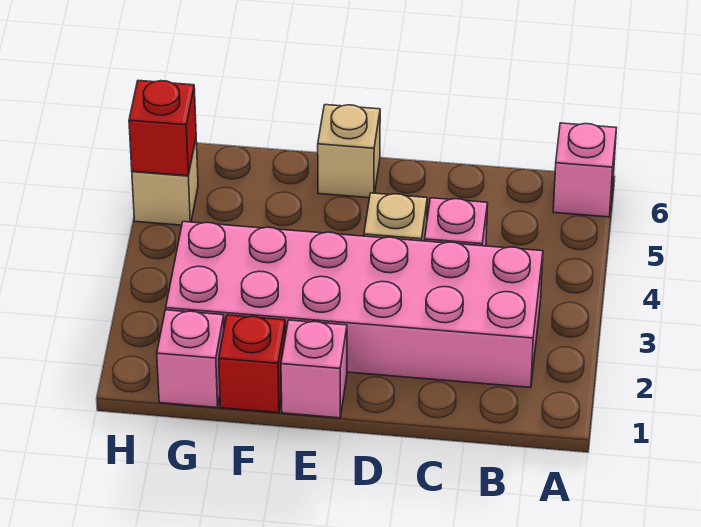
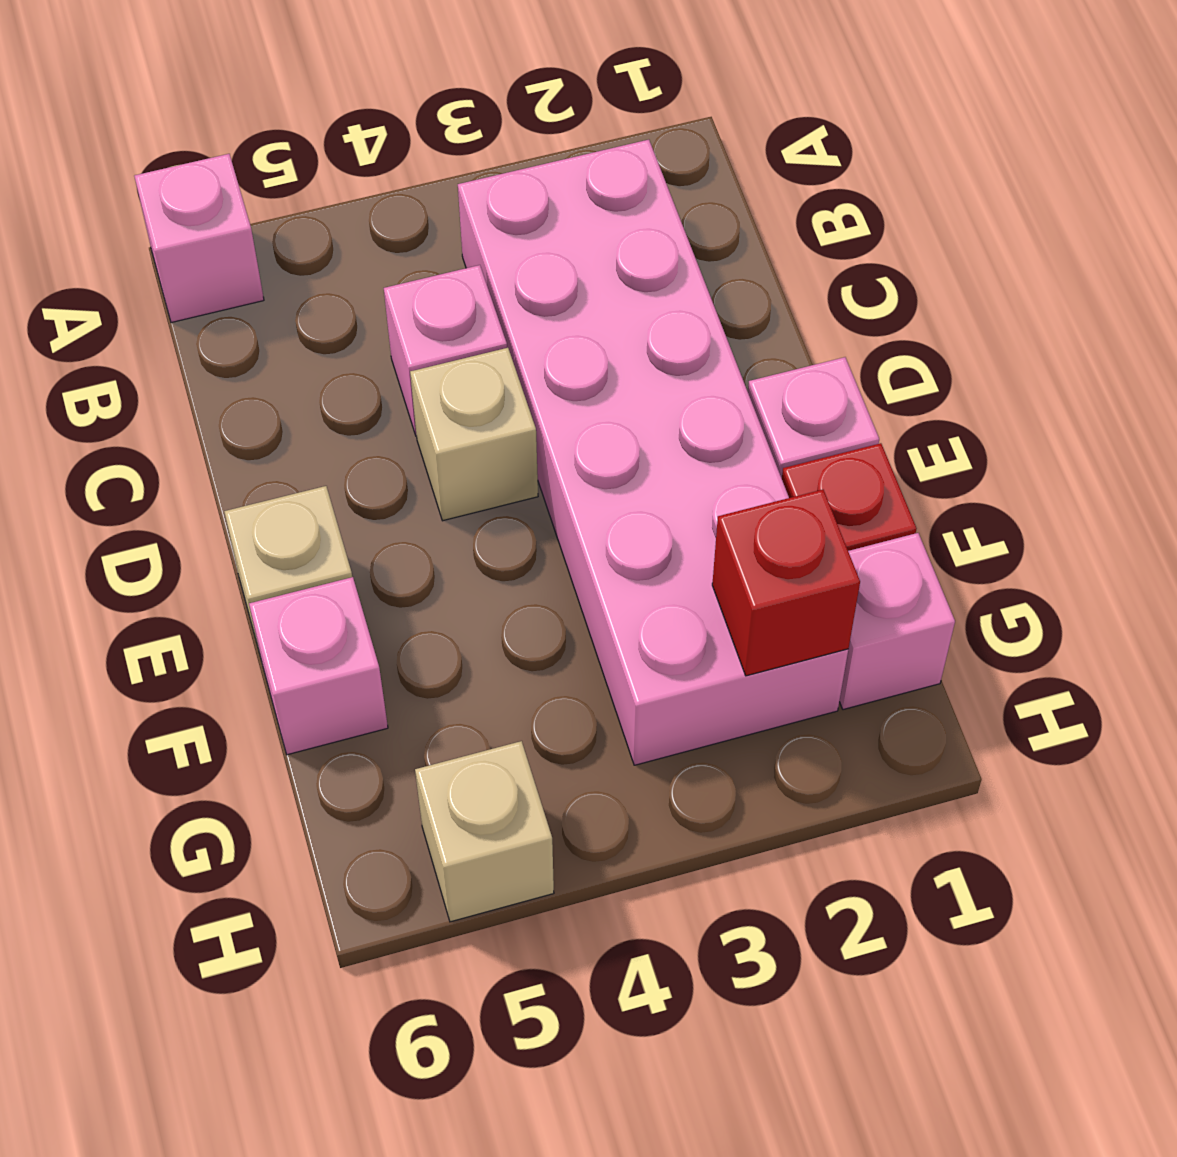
none -> pink 1x1 brick [249,577,388,755]
red 1x1 brick [129,81,196,176] -> red 1x1 brick moved to [712,490,860,676]

